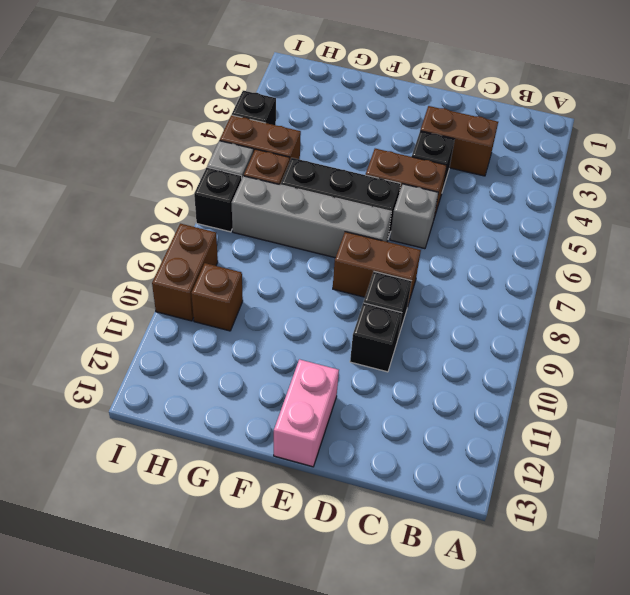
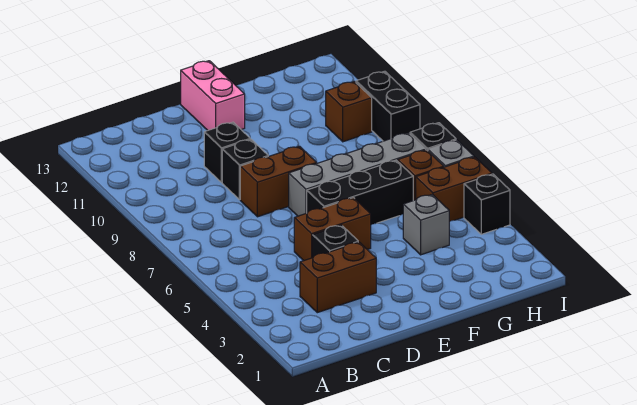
grey 1x1 brick [390,184,438,249] -> grey 1x1 brick moved to [403,195,449,255]
brown 1x2 brick [152,224,218,321] -> black 1x2 brick [356,71,420,141]

